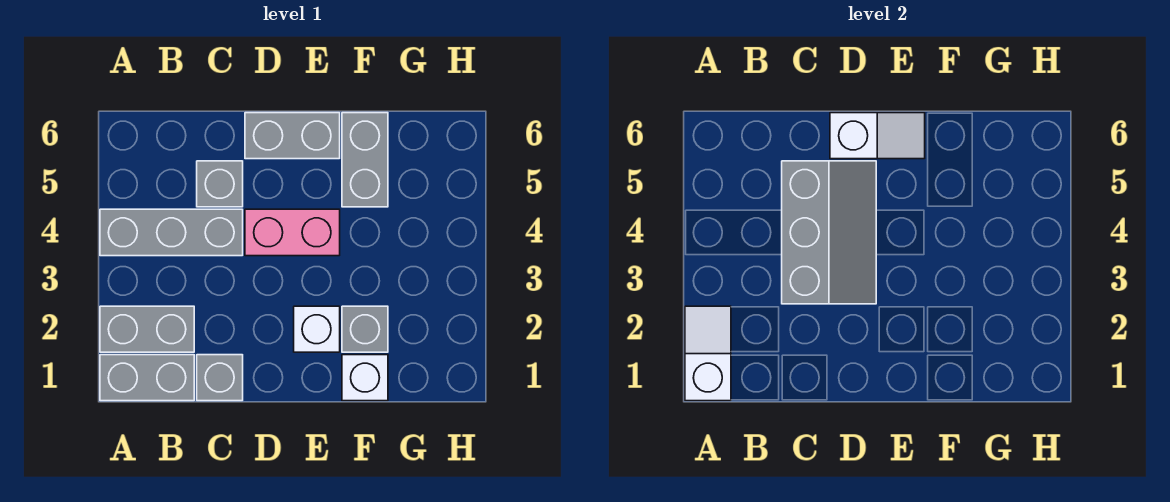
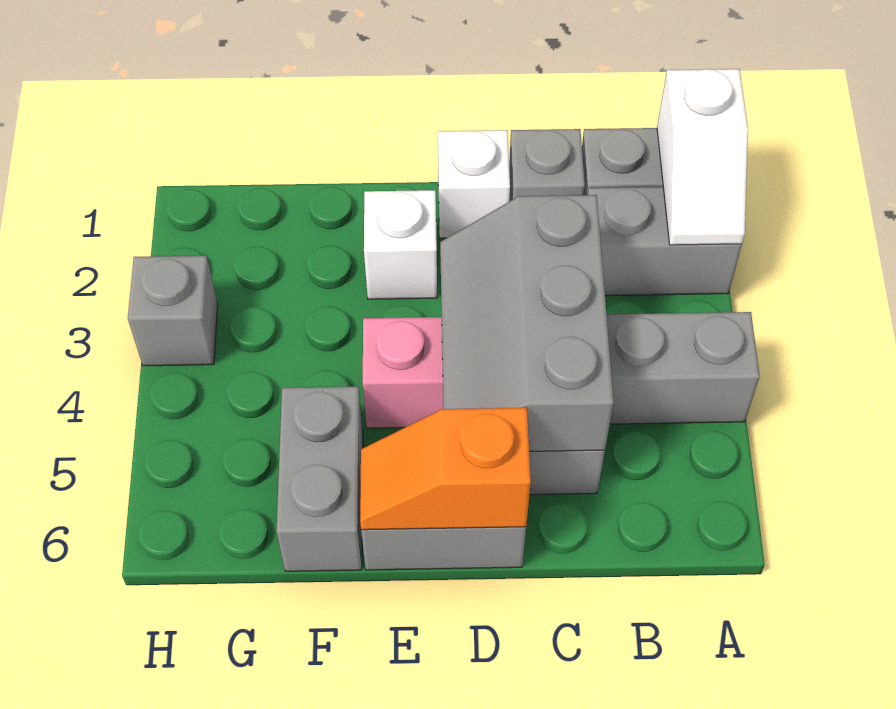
white 1x2 slope [830,113,925,159] -> orange 1x2 slope [360,408,531,530]
white 1x1 brick [342,355,388,401] -> white 1x1 brick moved to [438,130,510,238]
grey 1x1 brick [342,306,388,352] -> grey 1x1 brick moved to [128,256,218,366]

